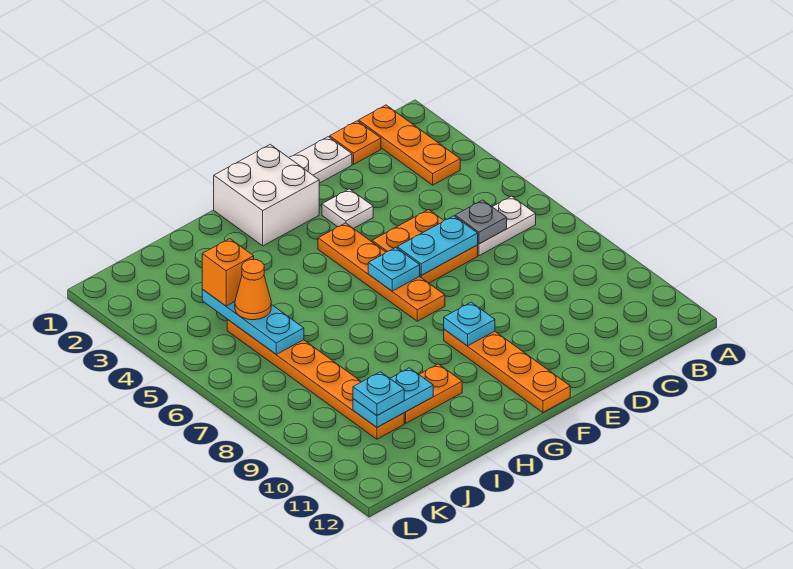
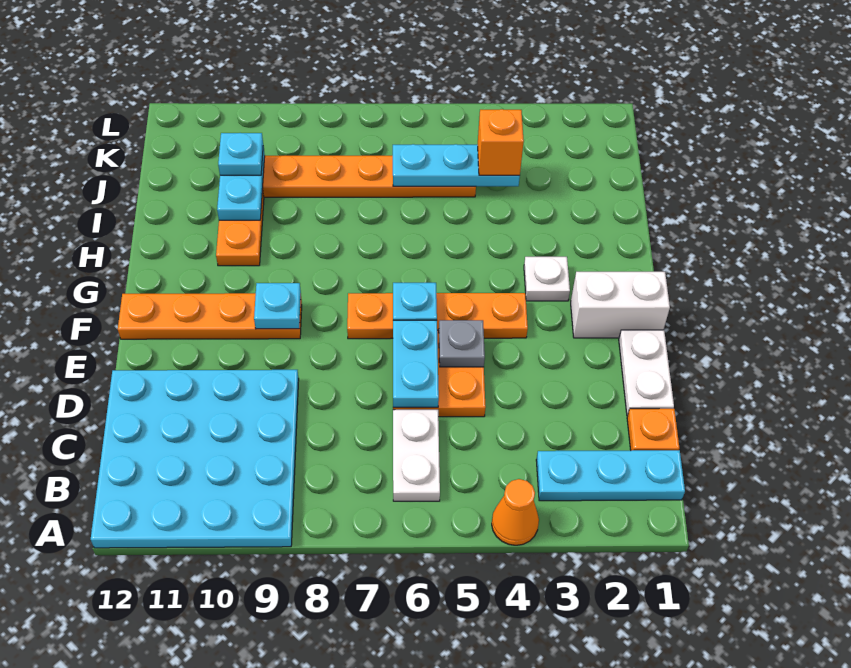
none -> cyan 4x4 plate [91,370,299,548]
orange 1x3 plate [359,105,460,185] -> cyan 1x3 plate [536,450,685,501]
grey 1x1 plate [455,200,507,244] -> grey 1x1 plate moved to [439,320,485,367]
white 1x1 plate [322,189,373,229] -> white 1x1 plate moved to [524,257,570,301]
white 2x2 brick [214,144,319,246] -> white 1x2 brick [571,272,670,338]
orange 1x1 cone [235,260,271,320] -> orange 1x1 cone moved to [492,479,539,545]

